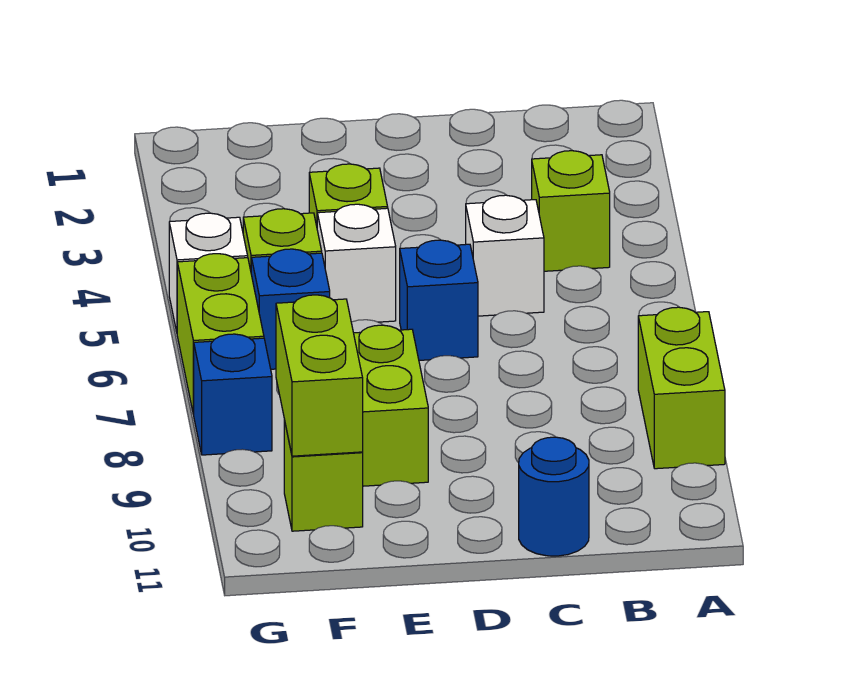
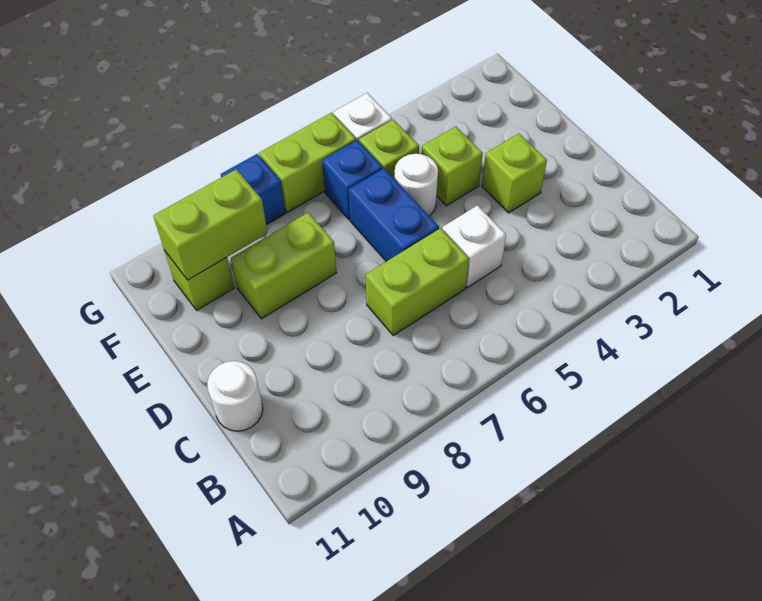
lime 1x2 brick [638,307,725,469] -> lime 1x2 brick moved to [366,228,469,336]
lime 1x1 brick [532,151,610,271] -> lime 1x1 brick moved to [482,133,547,213]
blue 1x1 round brick [519,437,589,556] -> white 1x1 round brick [207,361,263,431]
blue 1x1 brick [400,240,478,360] -> blue 1x2 brick [349,168,439,261]
white 1x1 brick [317,204,396,322] -> white 1x1 round brick [394,154,438,216]

